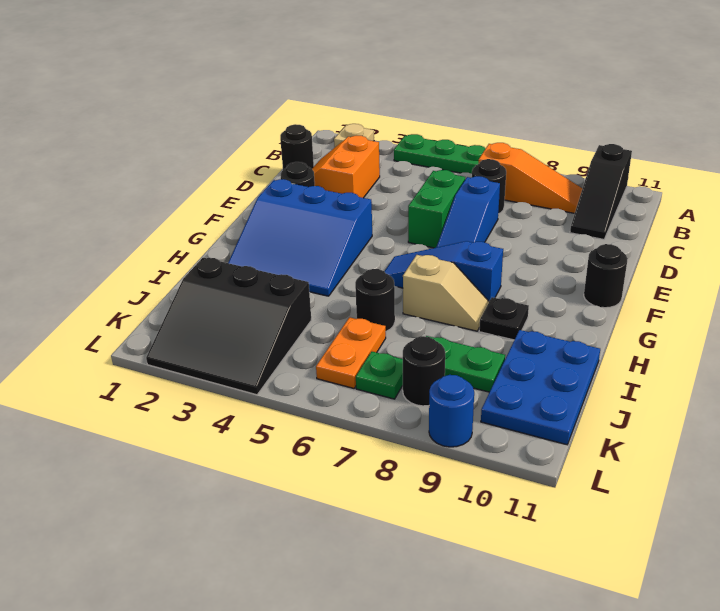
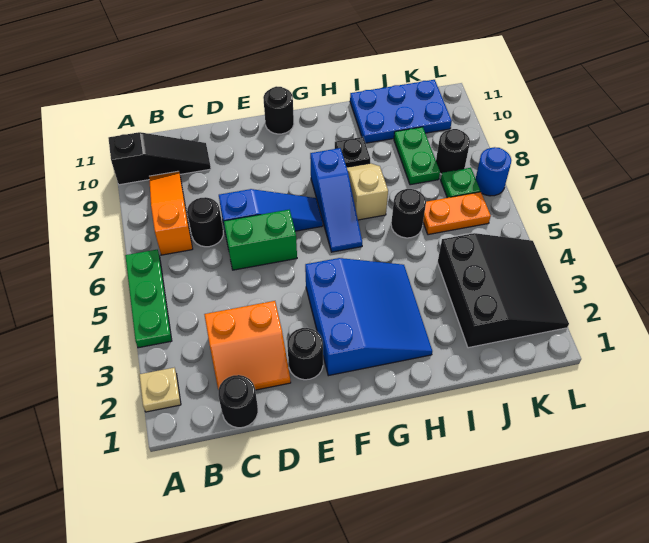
blue 1x1 round brick [429,375,474,447] -> blue 1x1 round brick moved to [476,147,511,196]

